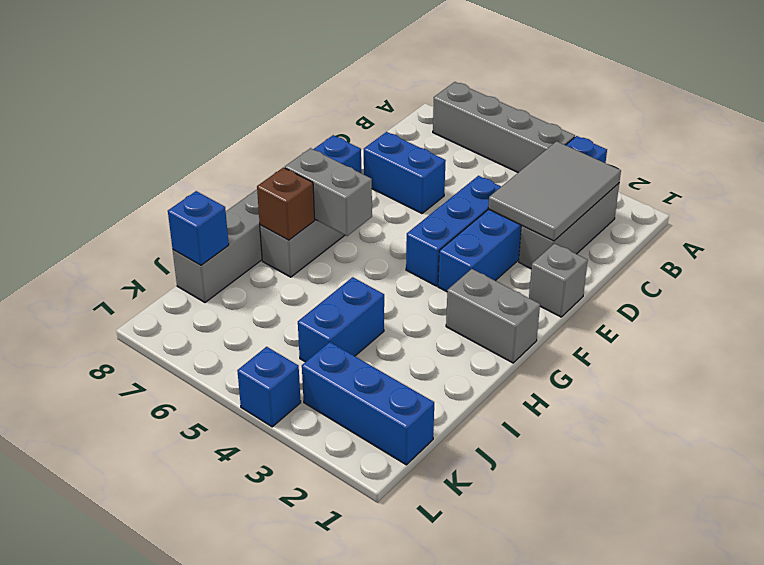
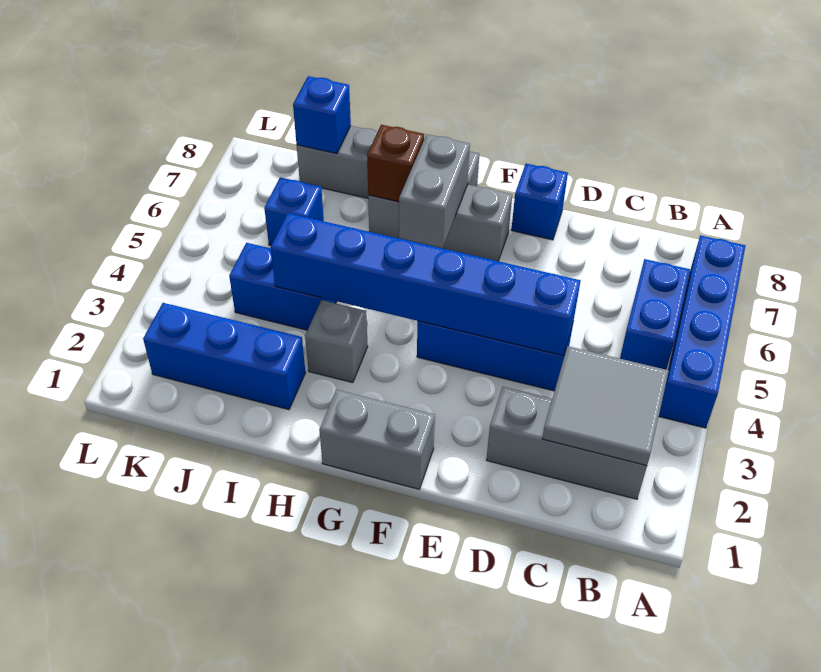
blue 1x6 brick [438,136,607,292] -> blue 1x6 brick moved to [270,213,581,356]
grey 1x4 brick [433,82,575,173] -> blue 1x4 brick [659,235,745,428]
grey 2x3 tile [488,141,621,241] -> grey 2x2 tile [542,346,669,466]
blue 1x2 brick [364,132,446,214] -> blue 1x2 brick moved to [620,259,690,370]
grey 1x1 brick [529,244,588,317] -> grey 1x1 brick moved to [305,300,368,383]
grey 1x2 brick [446,269,540,363] -> grey 1x2 brick turned to [319,390,435,489]
blue 1x3 brick [302,342,434,465] -> blue 1x3 brick turned to [143,303,305,410]
blue 1x1 brick [237,347,301,427] -> blue 1x1 brick moved to [264,177,324,246]

